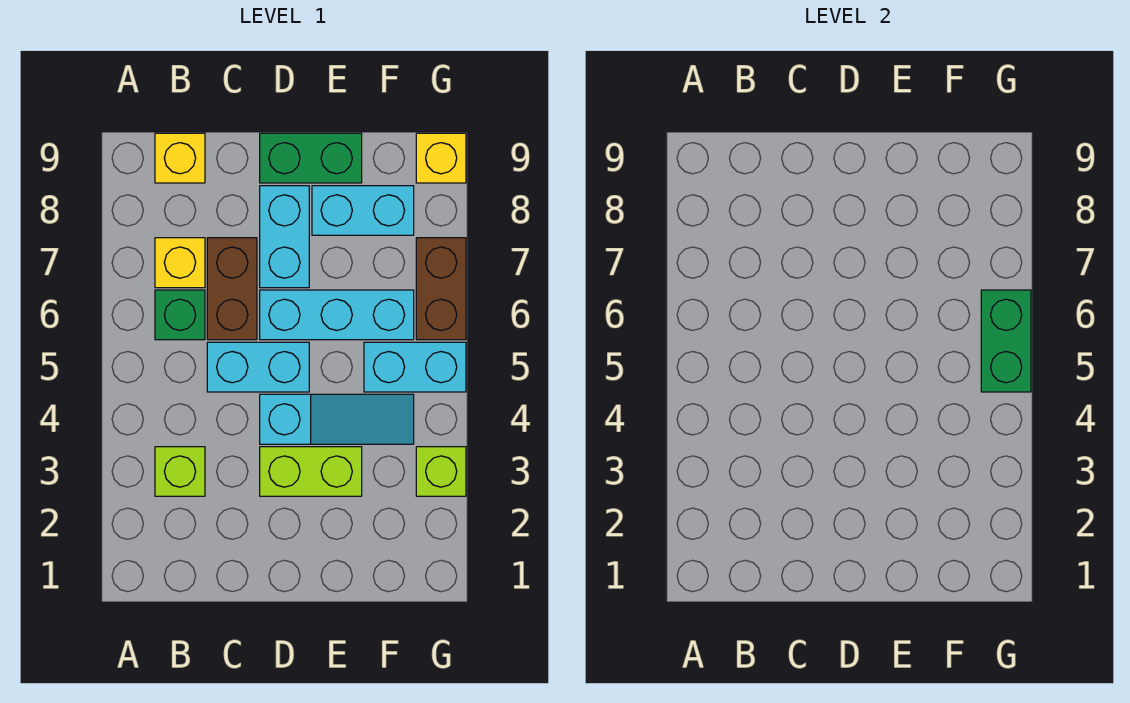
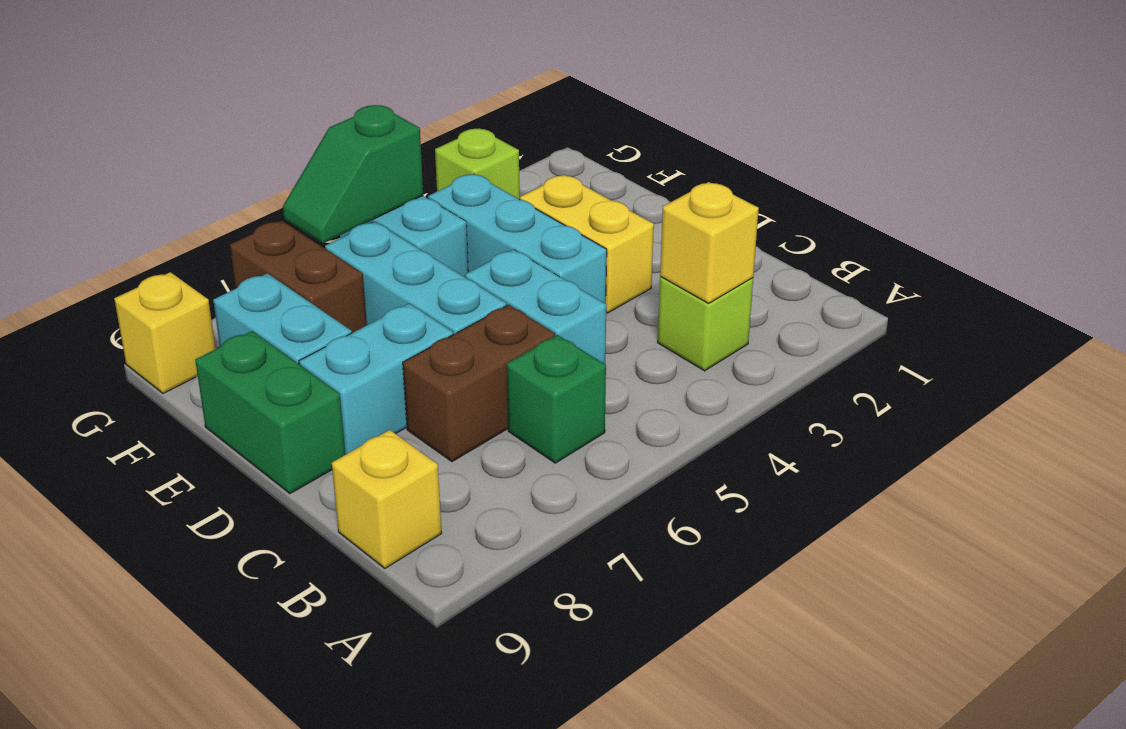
yellow 1x1 brick [155,238,205,288] -> yellow 1x1 brick moved to [660,182,759,303]
lime 1x2 brick [260,447,362,496] -> yellow 1x2 brick [520,175,654,313]
cyan 1x3 slope [260,394,414,444] -> cyan 1x3 brick [428,174,607,304]
green 1x2 brick [981,290,1031,392] -> green 1x2 slope [283,105,423,243]
brown 1x2 brick [416,238,466,340] -> brown 1x2 brick turned to [230,221,367,333]

